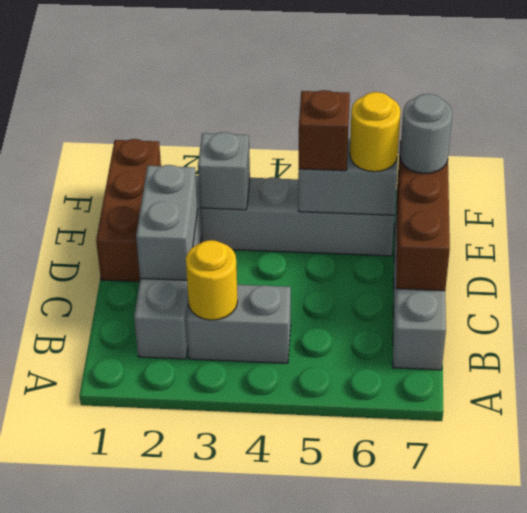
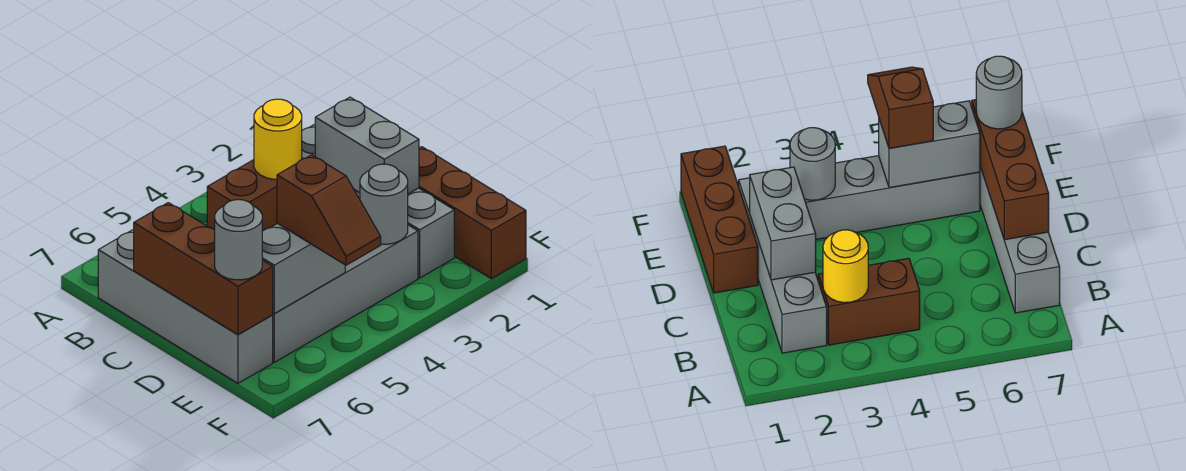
grey 1x2 brick [186,285,291,363] -> brown 1x2 brick [207,160,277,231]
grey 1x1 brick [198,132,250,210] -> grey 1x1 round brick [360,164,408,244]
yellow 1x1 round brick [350,92,401,172] -> none

